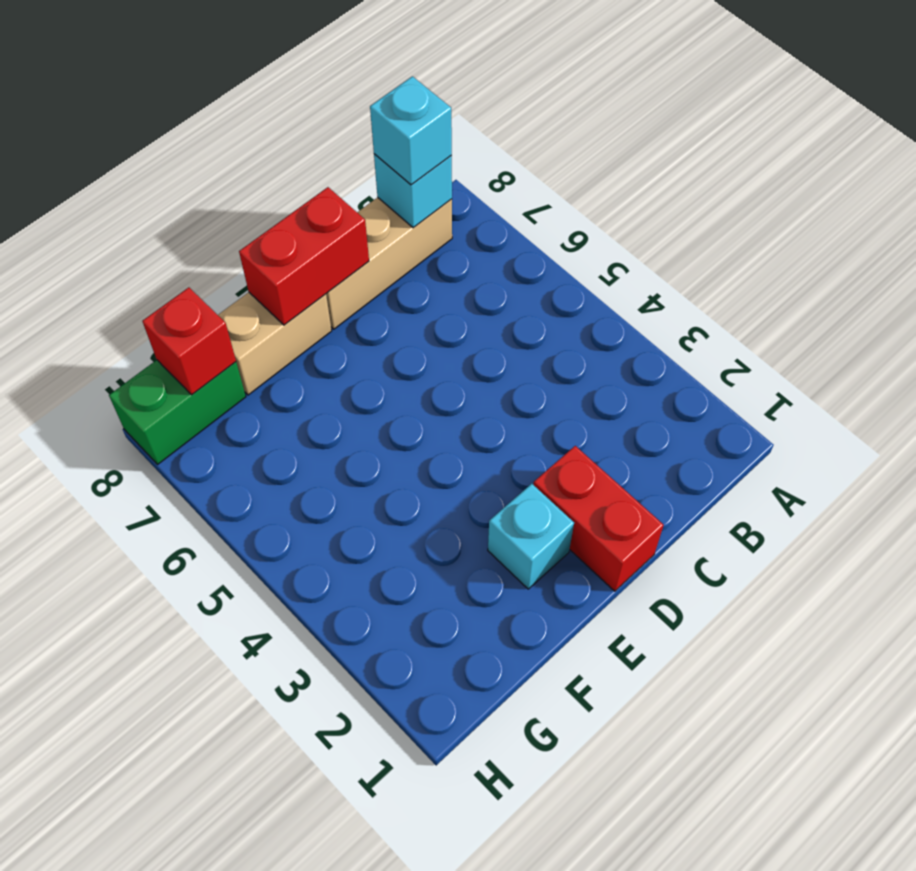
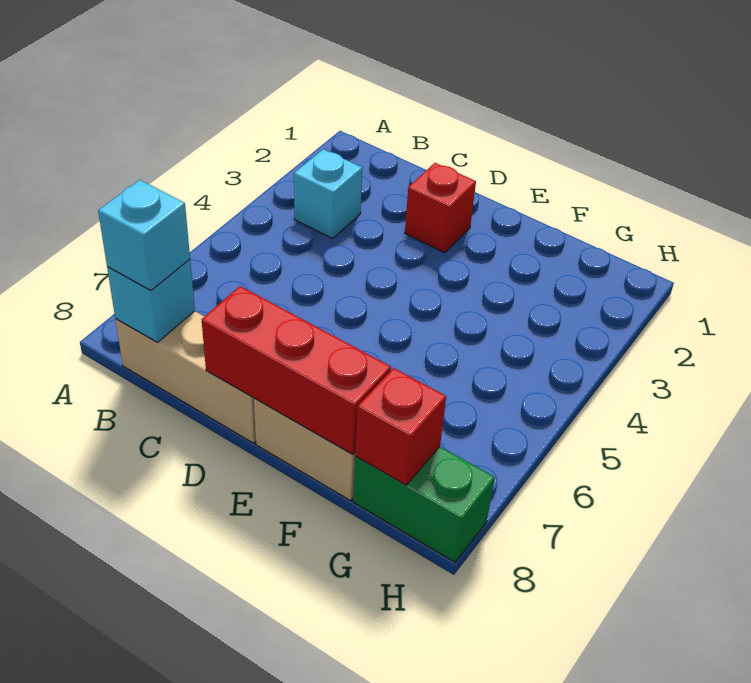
red 1x2 brick [534,446,664,591] -> red 1x1 brick [405,163,476,253]
red 1x2 brick [239,187,369,325] -> red 1x3 brick [202,286,391,455]
cyan 1x1 brick [488,484,574,589] -> cyan 1x1 brick moved to [294,149,362,238]

